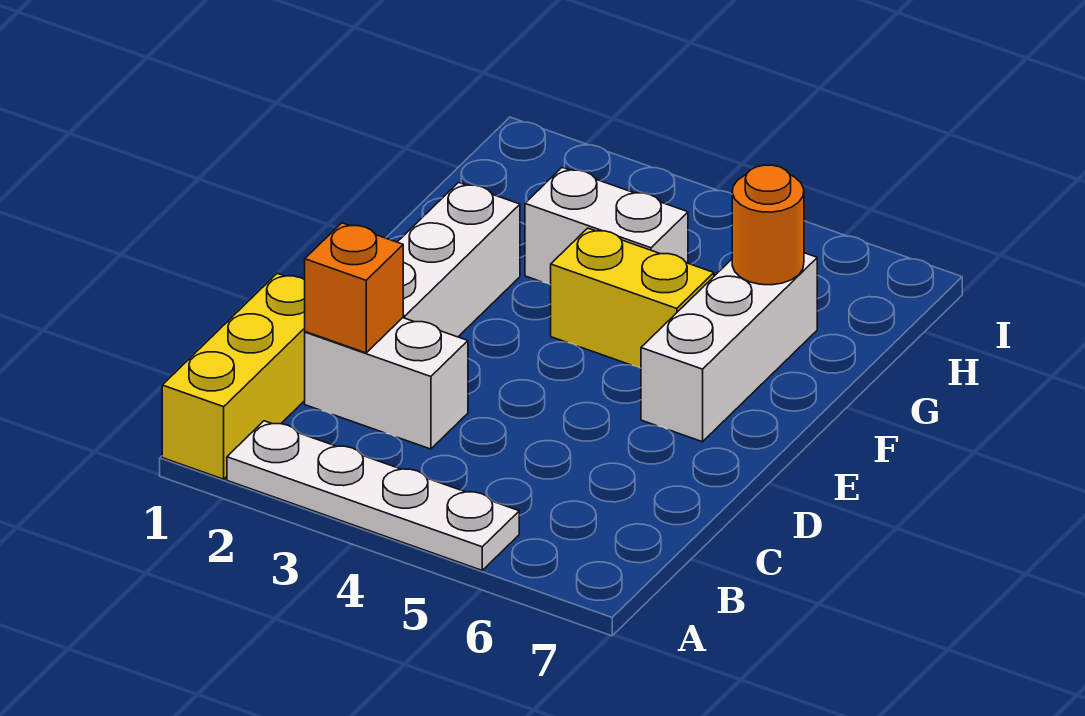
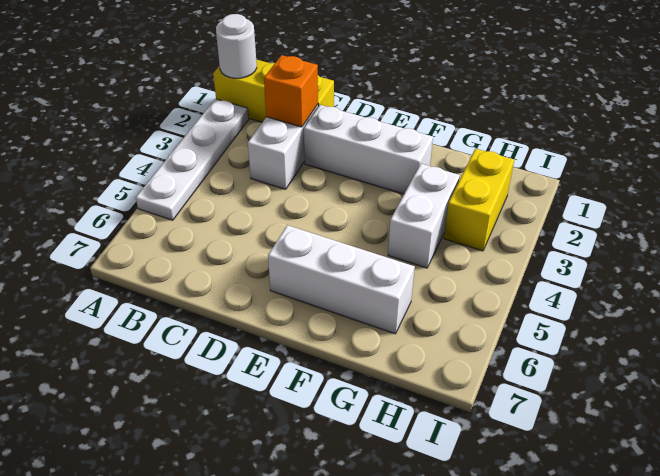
none -> white 1x1 round brick [216,14,257,78]
yellow 1x2 brick [551,228,714,368] -> yellow 1x2 brick moved to [444,149,514,251]
orange 1x1 round brick [732,165,804,285] -> none

